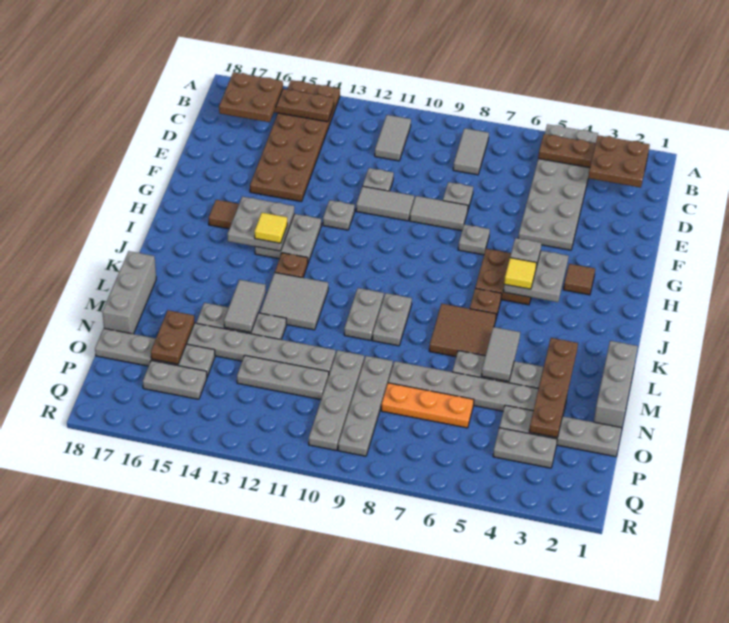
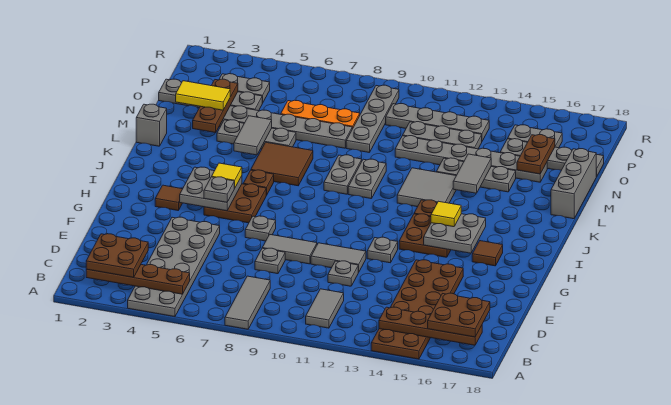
grey 1x2 tile [453,128,489,175] -> grey 1x3 tile [225,276,270,329]
grey 2x2 plate [255,214,321,263] -> brown 2x2 plate [399,214,451,257]
grey 1x3 brick [594,341,638,428] -> grey 1x1 brick [136,104,167,146]
brown 1x4 plate [529,338,578,438] -> brown 1x3 plate [193,79,238,133]
none -> yellow 1x2 tile [176,81,230,110]
grey 1x4 plate [309,350,364,451] -> grey 1x4 plate turned to [386,104,489,141]

